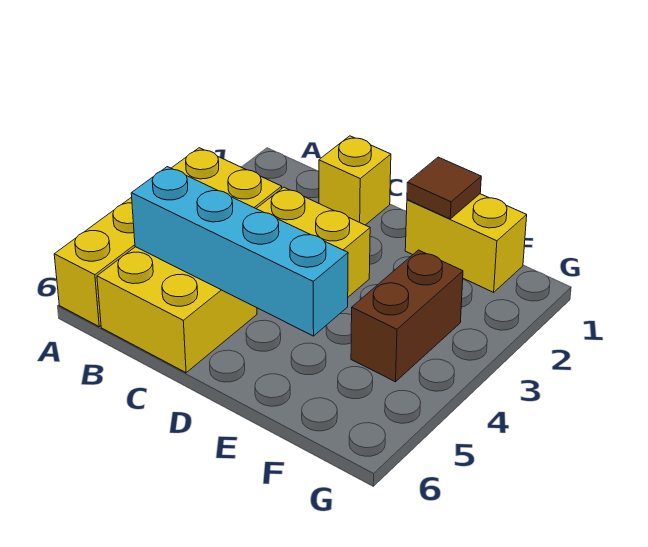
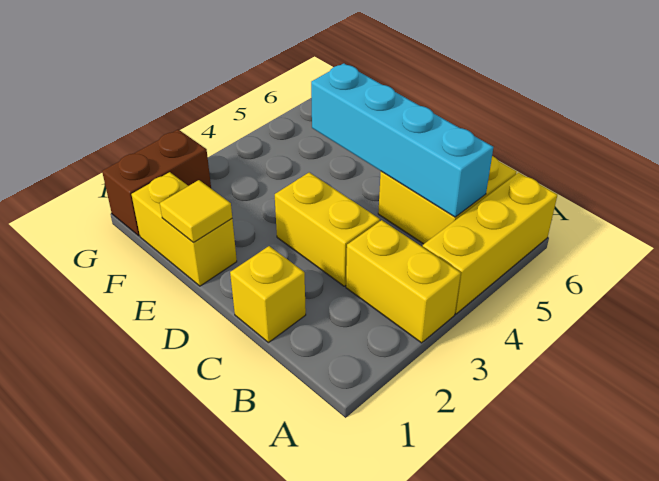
brown 1x1 tile [407,157,481,219] -> yellow 1x1 tile [160,180,232,242]
brown 1x2 brick [351,250,463,382] -> brown 1x2 brick moved to [102,129,211,236]

